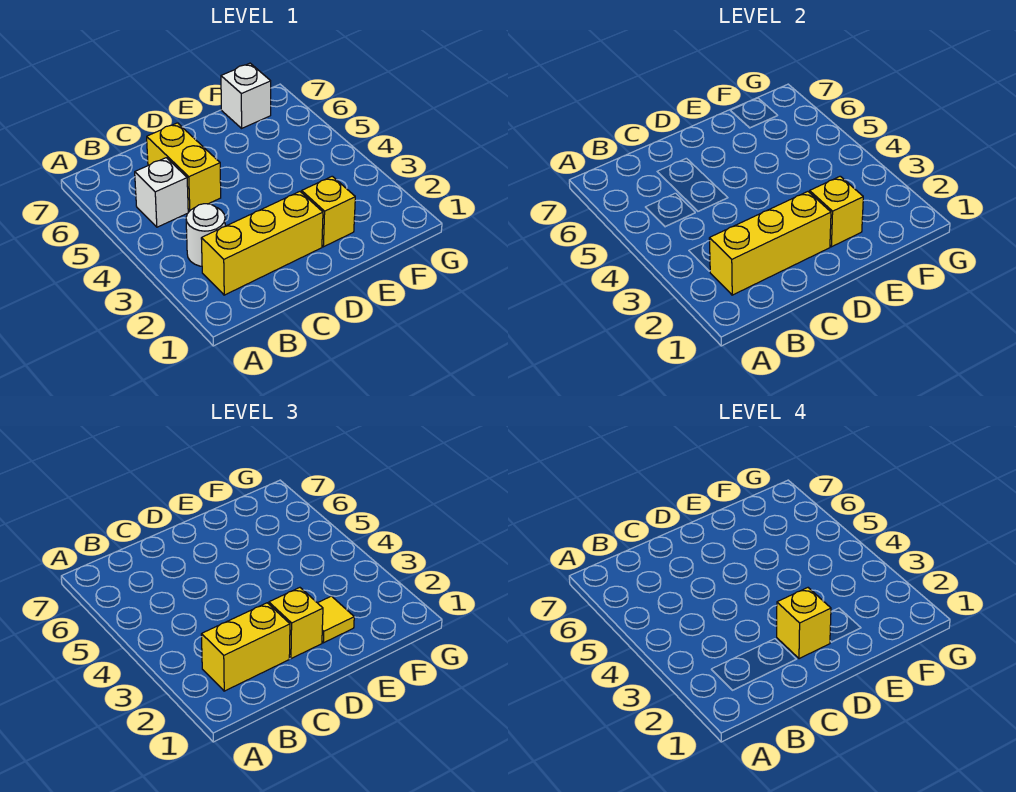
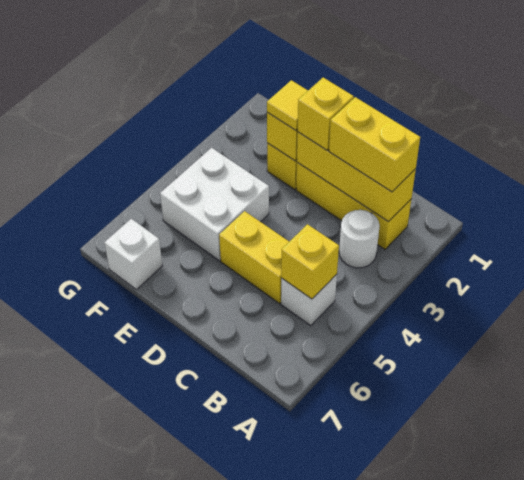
yellow 1x2 brick [147,123,221,211] -> yellow 1x2 brick turned to [219,211,289,303]
yellow 1x1 brick [777,588,831,659] -> yellow 1x1 brick moved to [281,224,339,299]
none -> white 2x2 brick [160,148,269,261]

